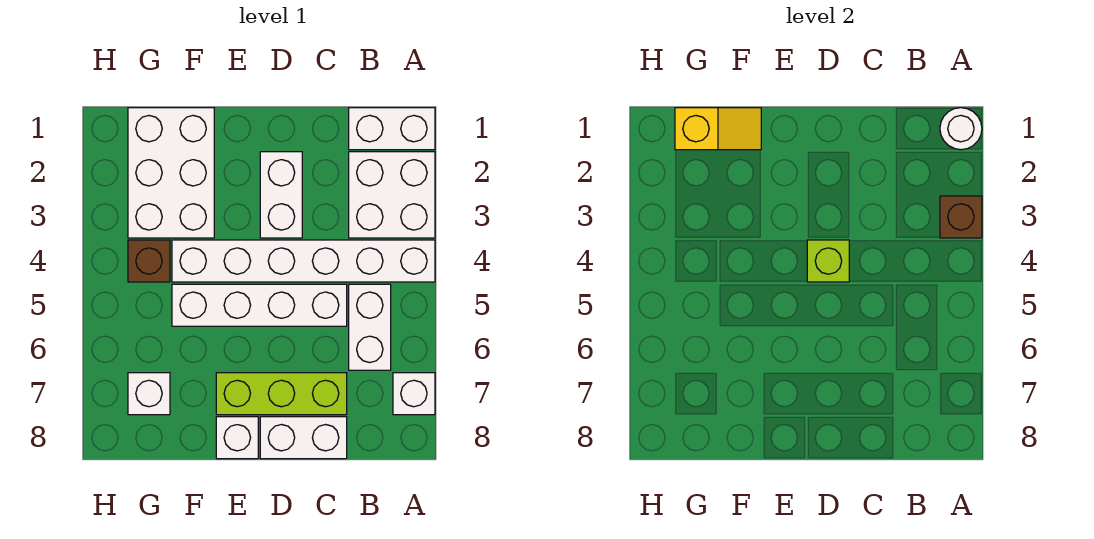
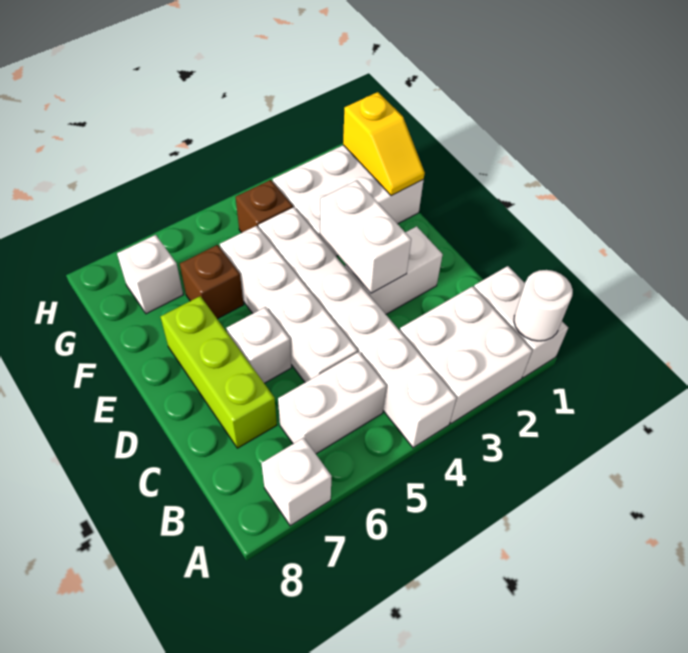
brown 1x1 brick [940,196,982,238] -> brown 1x1 brick moved to [180,245,244,319]
white 1x2 brick [260,417,347,459] -> white 1x2 brick moved to [320,180,411,293]
lime 1x1 brick [807,240,849,282] -> none
white 1x1 brick [216,417,258,459] -> white 1x1 brick moved to [227,307,291,383]

